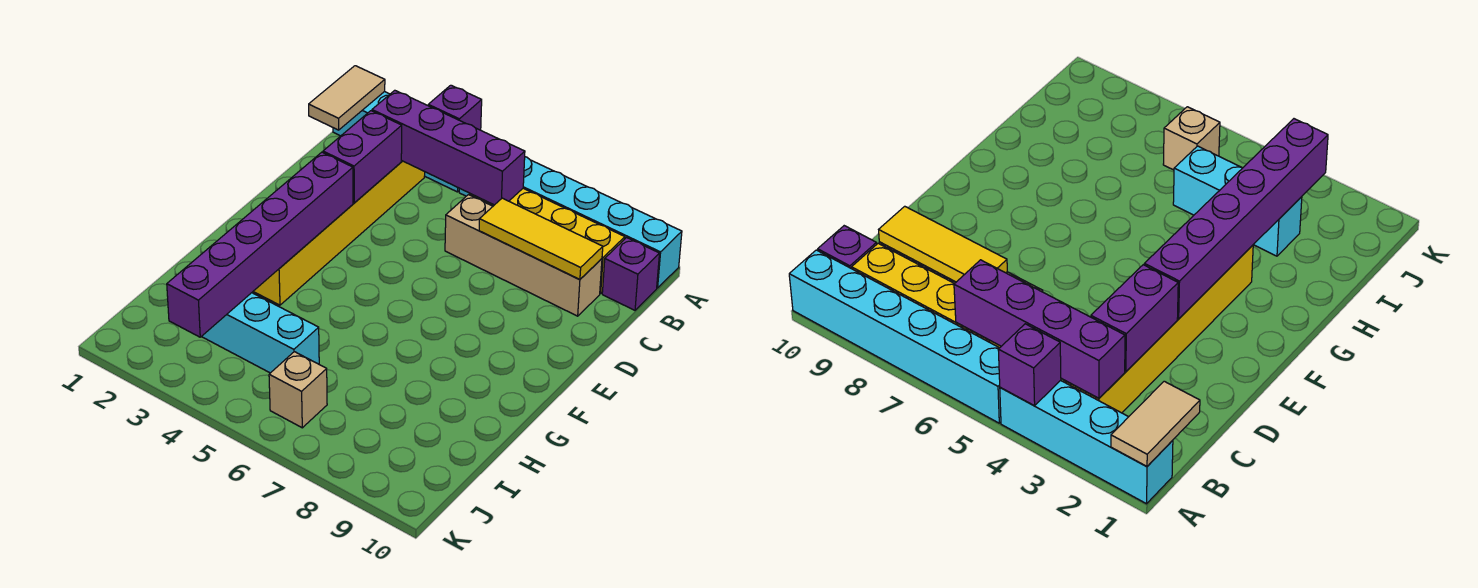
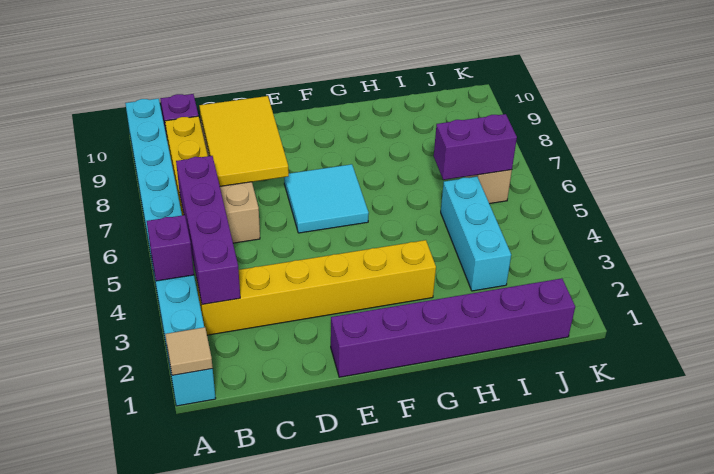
tan 1x2 tile [309,66,385,130] -> tan 1x1 tile [165,327,213,375]
purple 1x2 brick [323,111,402,203] -> purple 1x2 brick moved to [434,114,517,180]
yellow 1x3 tile [479,198,603,280] -> yellow 2x3 tile [199,96,289,186]
purple 1x6 brick [167,152,353,337] -> purple 1x6 brick moved to [331,278,575,377]
none -> cyan 2x2 tile [284,164,369,233]

